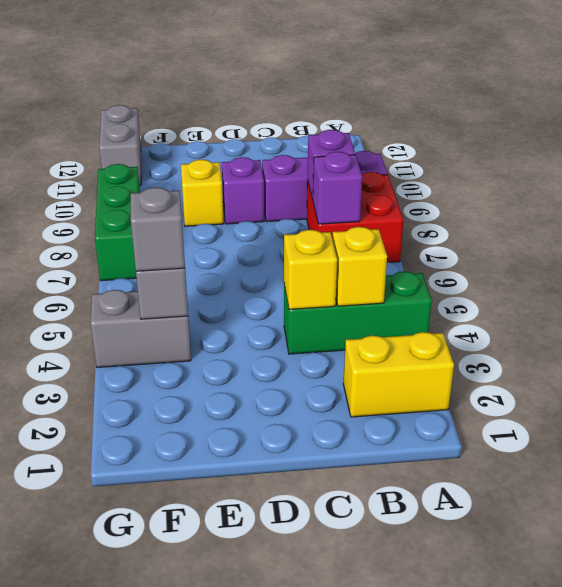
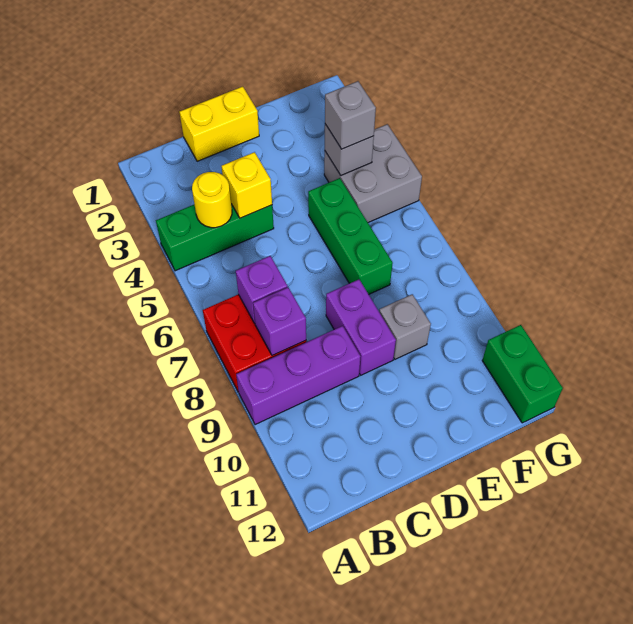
yellow 1x2 brick [343,332,454,417] -> yellow 1x2 brick moved to [179,86,259,161]
yellow 1x1 brick [333,227,387,306] -> yellow 1x1 round brick [192,172,232,228]
purple 1x1 brick [222,157,264,224] -> purple 1x2 brick [326,279,396,375]
yellow 1x1 brick [181,160,224,226] -> grey 1x1 brick [379,294,431,359]
grey 1x2 brick [91,290,191,368] -> grey 2x2 brick [324,124,422,223]
green 1x3 brick [95,164,140,281] -> green 1x3 brick moved to [308,178,393,294]
grey 1x2 brick [99,105,141,185] -> green 1x2 brick [482,325,563,423]

